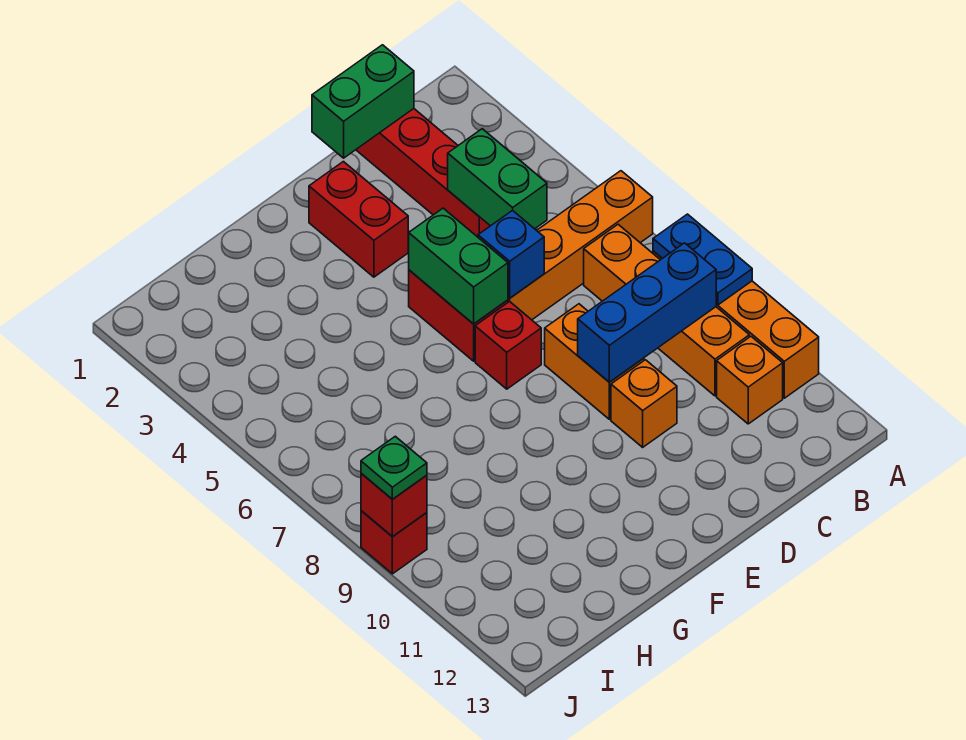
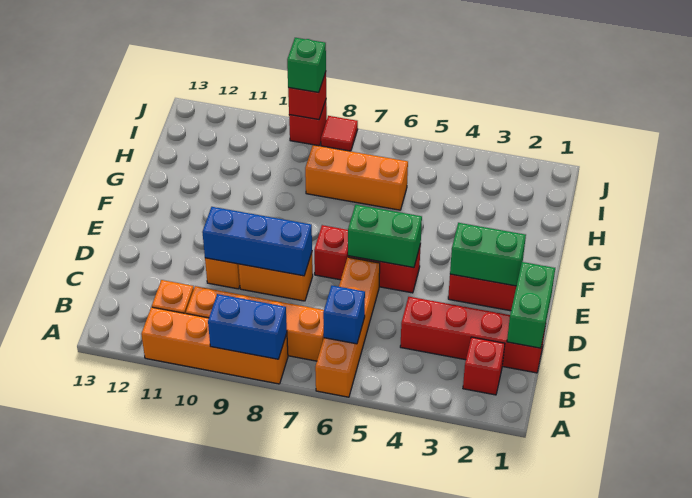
blue 1x2 plate [653,214,752,305] -> blue 1x2 brick [208,294,287,359]
none -> red 1x1 brick [463,337,505,395]
blue 1x3 brick [578,243,716,382] -> blue 1x3 brick turned to [202,207,312,276]
green 1x2 brick [448,129,547,229] -> green 1x2 brick moved to [450,223,526,286]
blue 1x1 brick [478,210,544,298] -> blue 1x1 brick moved to [323,286,365,344]
none -> orange 1x3 brick [305,145,408,210]
none -> red 1x1 tile [321,116,358,151]
green 1x1 plate [361,436,427,499] -> green 1x1 brick [287,38,326,92]

